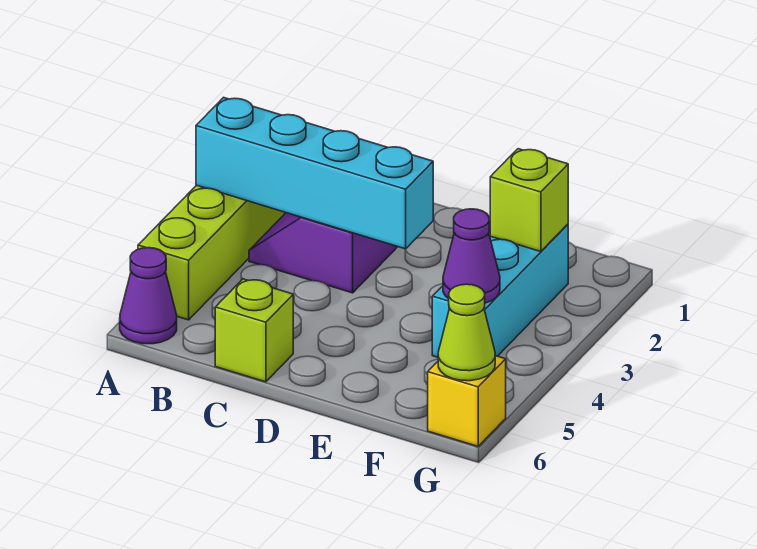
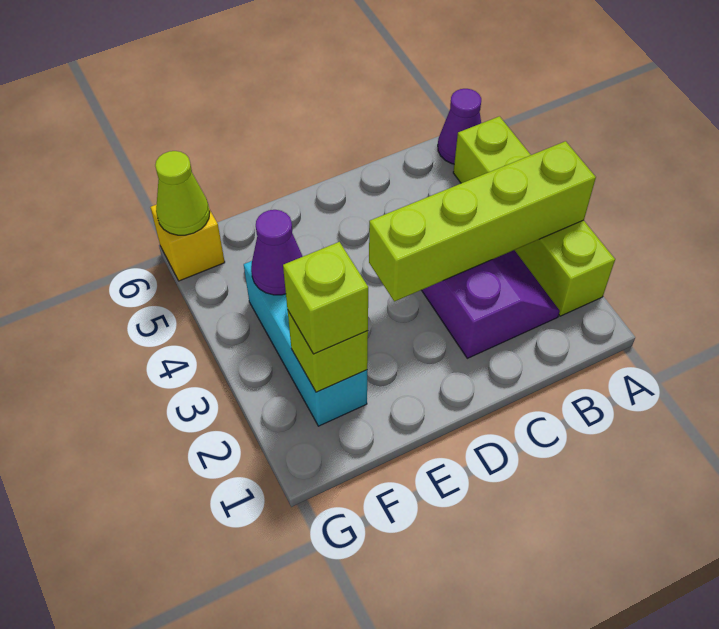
cyan 1x4 brick [196,97,433,249] -> lime 1x4 brick [369,141,596,301]
lime 1x1 brick [215,279,293,382] -> lime 1x1 brick moved to [283,242,368,354]

